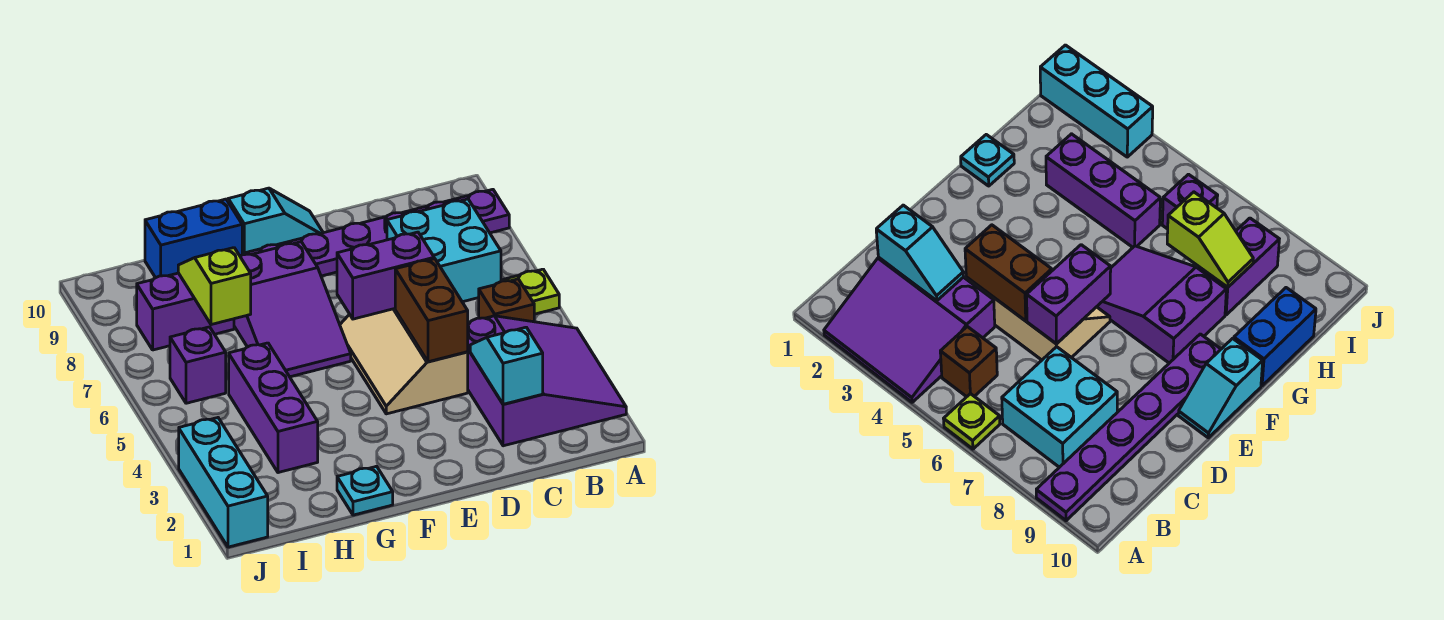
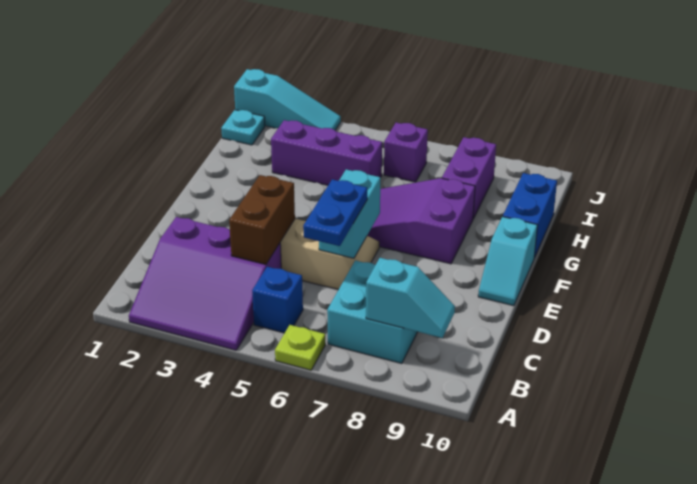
purple 1x6 plate [245,189,509,276] -> none
brown 1x1 brick [479,279,534,322] -> blue 1x1 brick [252,267,303,333]
cyan 1x2 slope [470,327,543,404] -> cyan 1x2 slope moved to [366,258,455,338]
none -> blue 1x2 plate [303,179,367,246]
brown 1x2 brick [395,259,468,362] -> brown 1x2 brick turned to [229,175,295,264]
purple 1x2 brick [337,232,434,319] -> cyan 1x2 brick [319,169,380,258]
cyan 1x1 plate [337,466,393,515] -> cyan 1x1 plate moved to [221,110,265,145]
lime 1x2 slope [178,248,251,325] -> none
cyan 1x3 brick [179,418,268,547] -> cyan 1x3 slope [234,69,341,130]

